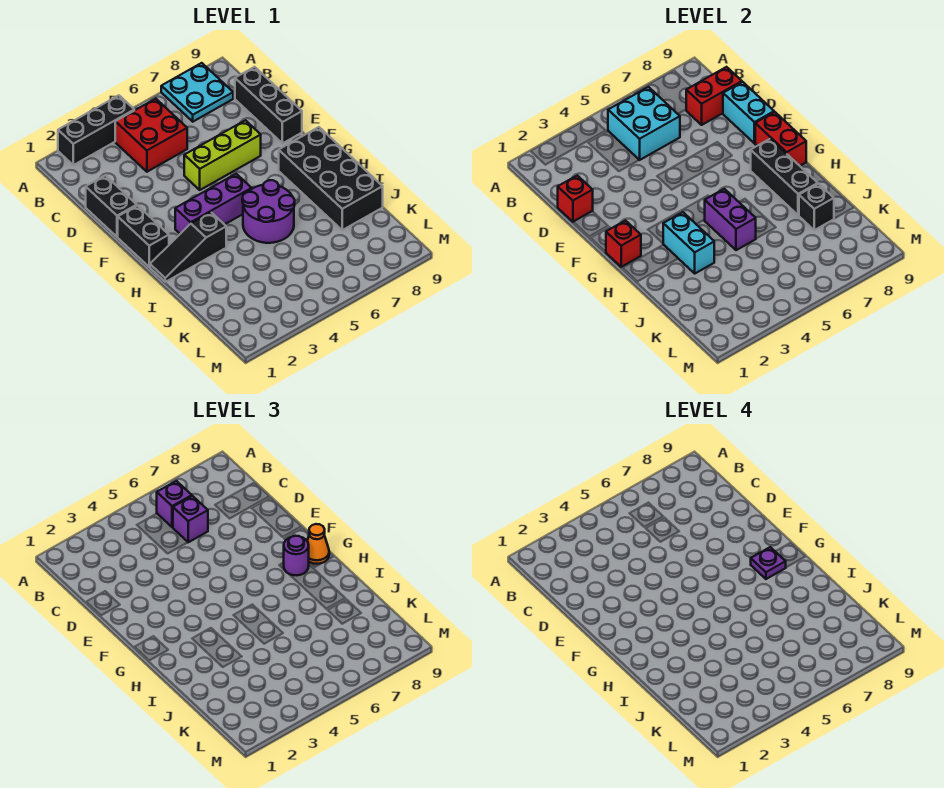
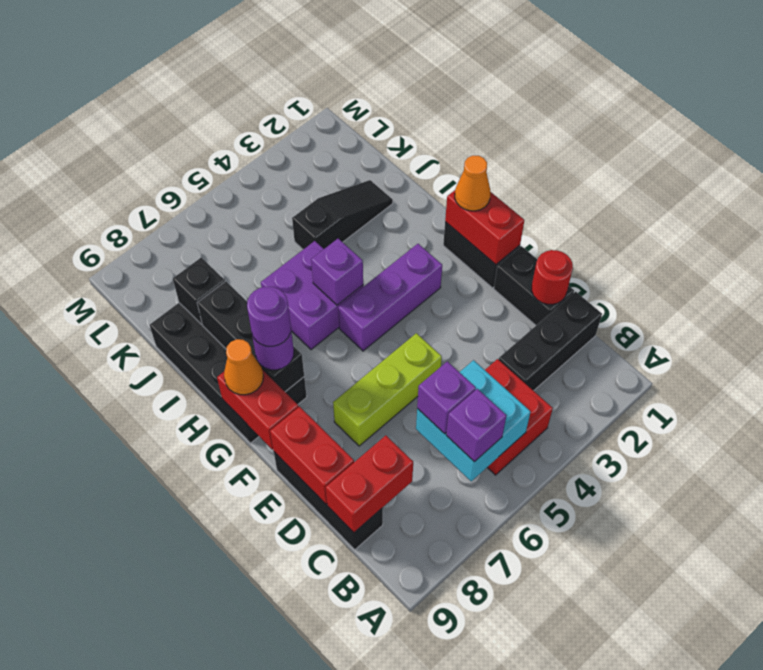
black 1x3 brick [58,95,134,165] -> black 1x3 brick moved to [499,292,602,391]
cyan 2x2 plate [161,63,233,122] -> none
red 1x1 brick [558,175,593,222] -> red 1x1 round brick [532,250,573,305]
cyan 1x2 brick [723,82,774,143] -> red 1x2 brick [270,407,354,504]
red 1x1 brick [606,221,641,267] -> red 1x2 brick [445,190,524,264]
none -> orange 1x1 cone [455,156,491,211]
purple 1x1 plate [751,547,786,579] -> purple 1x1 round brick [247,287,291,346]
black 1x3 slope [150,212,226,282] -> black 1x3 slope moved to [292,180,393,249]
cyan 1x2 brick [663,212,714,273] -> none
purple 2x2 round brick [242,180,295,243] -> purple 2x2 brick [261,241,363,349]
purple 1x2 brick [705,189,756,250] -> purple 1x1 brick [311,239,363,305]

